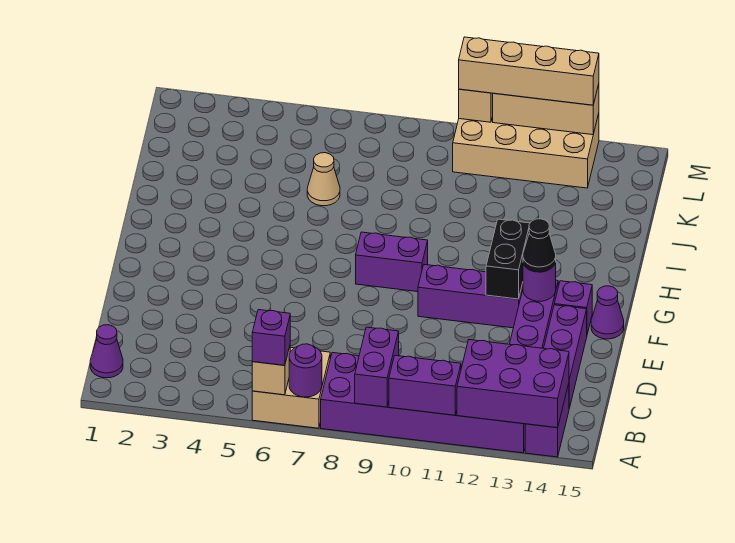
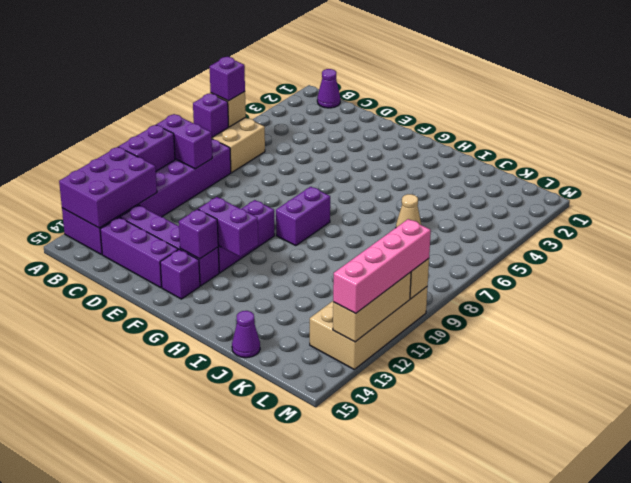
purple 1x1 round brick [289,344,322,397] -> purple 1x1 brick [193,94,228,137]
black 1x2 brick [486,219,530,299] -> purple 1x2 brick [198,197,258,257]
purple 1x1 round brick [523,263,556,301] -> purple 1x1 brick [179,209,218,259]
black 1x1 cone [523,219,556,272] -> none
purple 1x1 cone [591,286,624,339] -> purple 1x1 cone moved to [232,311,260,358]
tan 1x4 brick [459,37,599,105] -> pink 1x4 brick [333,219,431,313]

